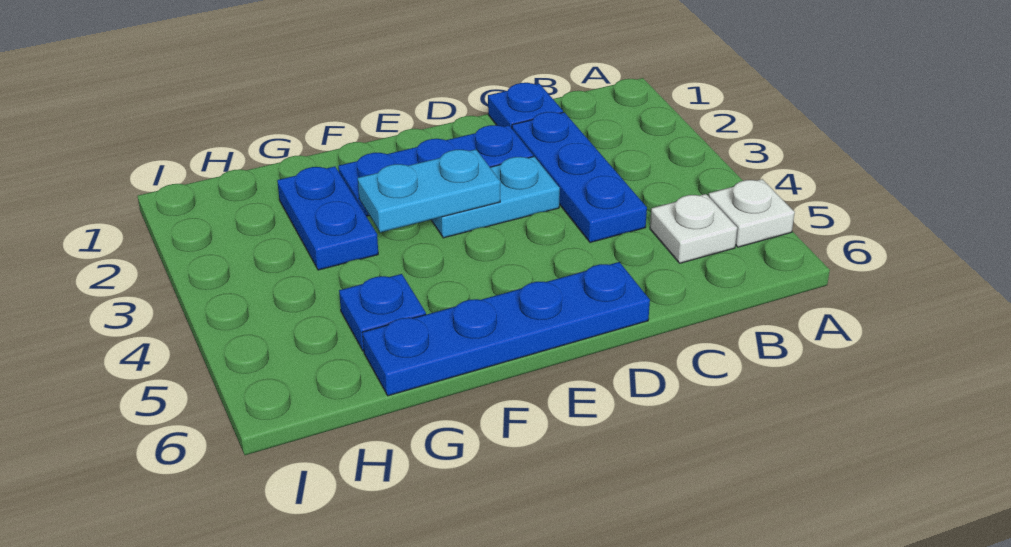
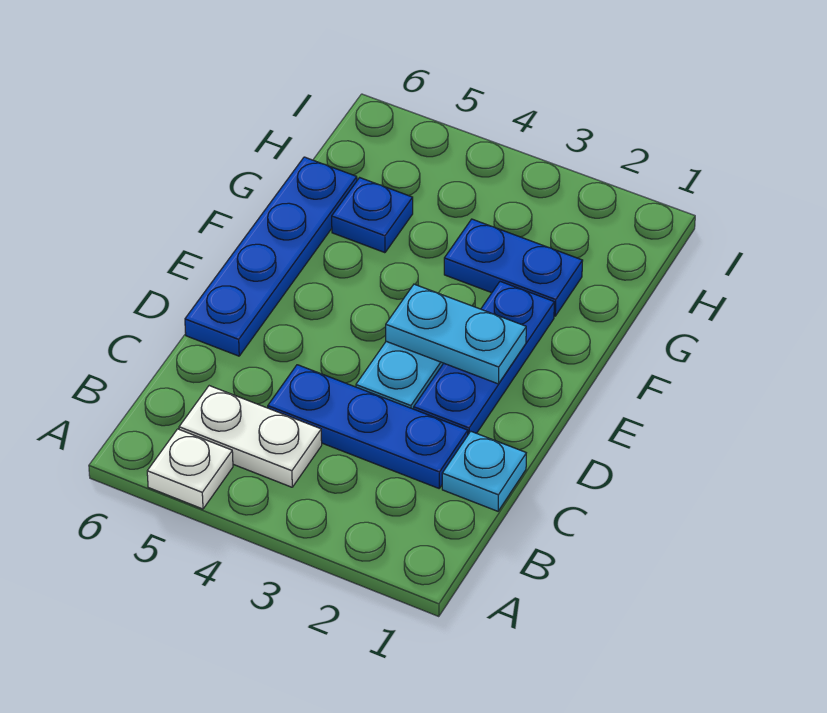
white 1x1 plate [650,194,737,263] -> white 1x2 plate [179,386,322,487]
blue 1x1 plate [488,83,563,128] -> cyan 1x1 plate [442,431,526,511]
cyan 1x2 plate [358,149,500,232] -> cyan 1x2 plate turned to [386,284,526,384]

